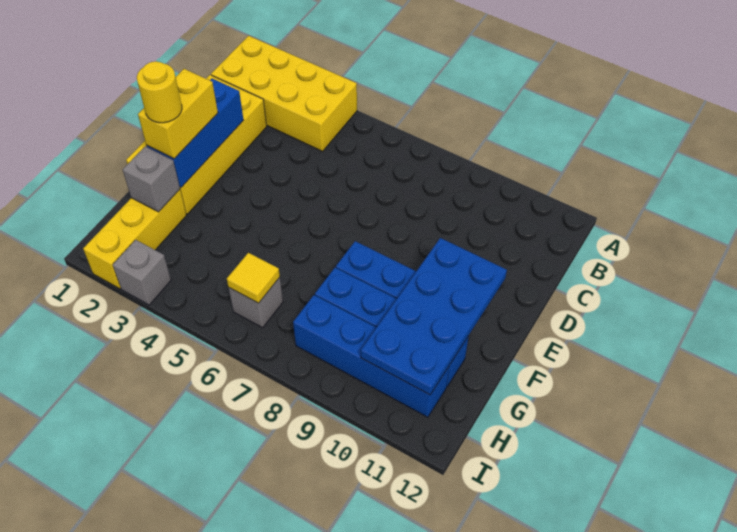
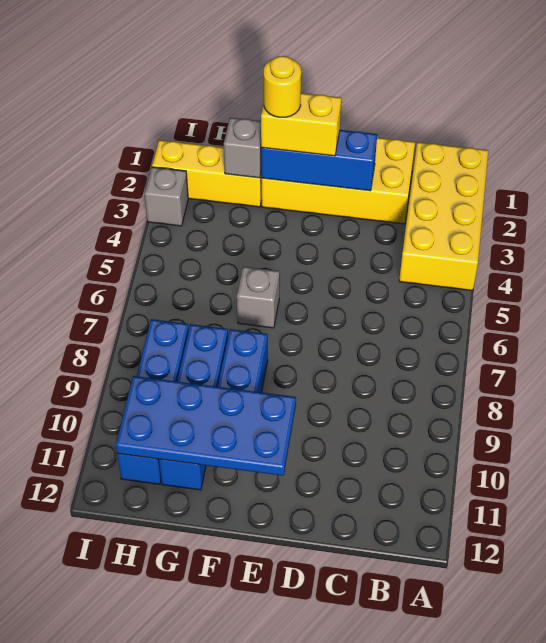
grey 1x1 brick [228,277,283,328] -> grey 1x1 brick moved to [237,267,280,328]
yellow 1x1 tile [227,253,280,303] -> none

